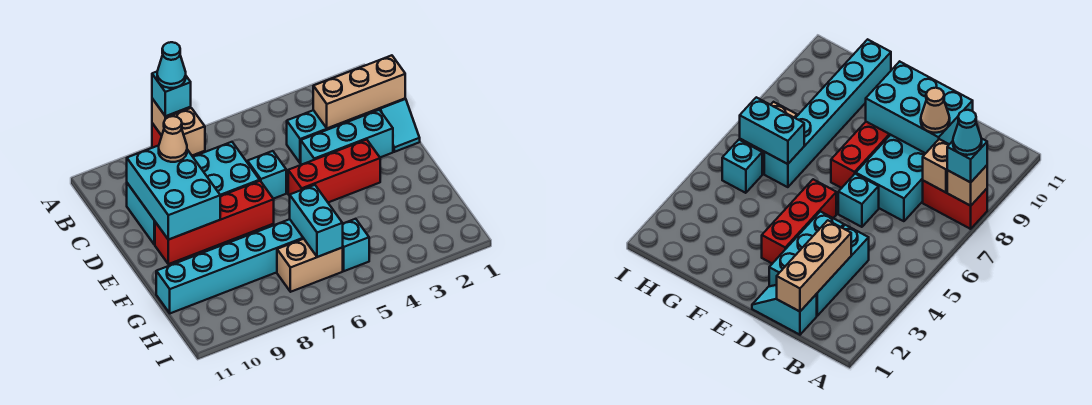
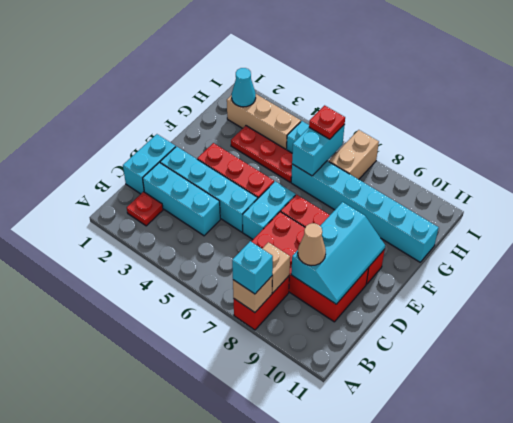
cyan 1x1 cone [157,42,186,88] -> cyan 1x1 cone moved to [232,68,256,107]
none -> red 1x1 plate [127,192,163,226]
cyan 1x2 slope [379,98,420,152] -> cyan 1x2 brick [123,134,176,194]
tan 1x3 brick [313,55,405,128] -> tan 1x3 brick moved to [227,94,301,150]
cyan 2x4 brick [127,142,260,245] -> red 2x4 brick [251,212,369,322]
cyan 2x3 brick [127,146,220,240] -> cyan 2x3 slope [291,202,385,304]
cyan 1x3 brick [301,110,393,165] -> cyan 1x4 brick [160,146,258,232]
cyan 1x1 brick [248,151,286,199] -> cyan 1x2 brick [243,181,295,239]
none -> red 1x3 plate [231,126,292,182]
tan 1x2 brick [277,239,343,292] -> tan 1x2 brick turned to [329,130,379,179]
none -> red 1x1 plate [309,105,345,139]

